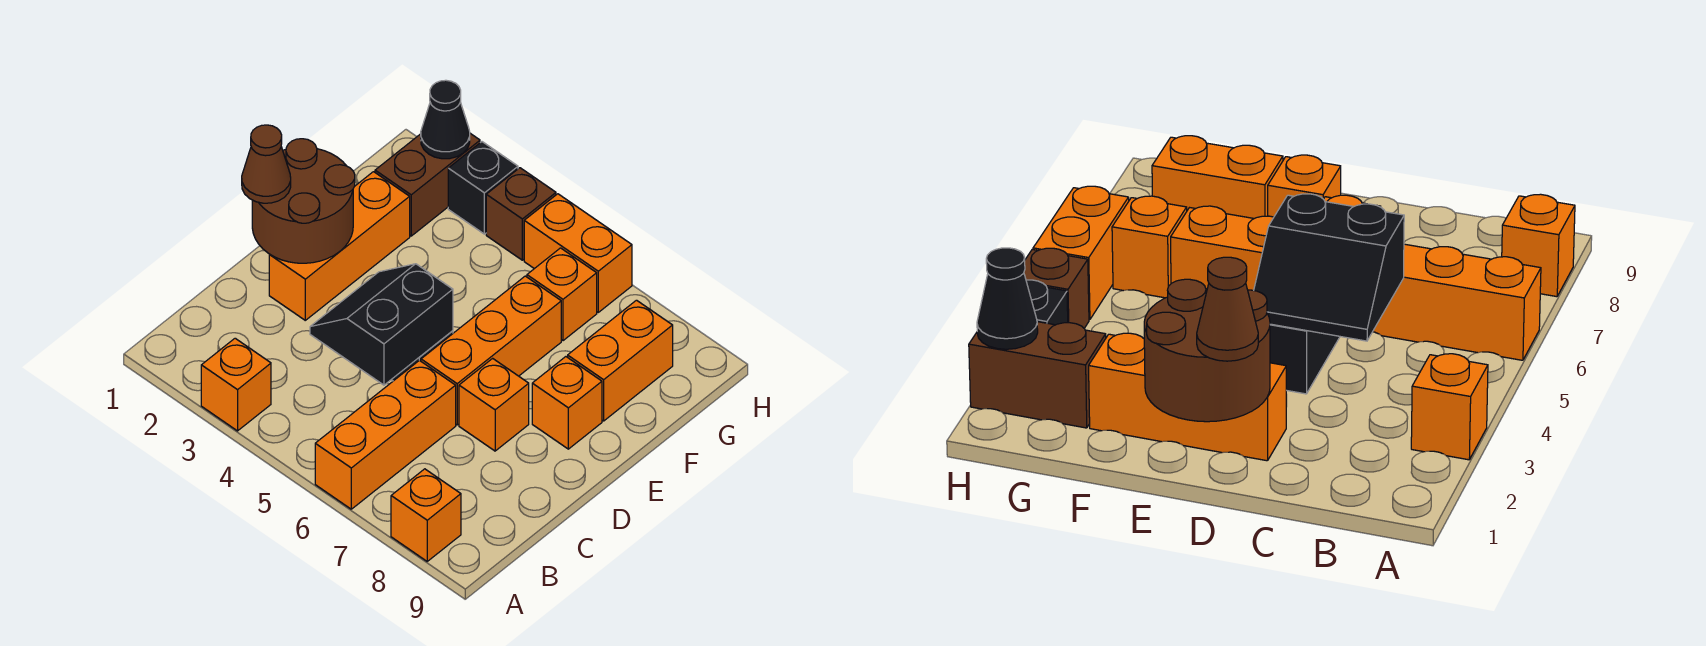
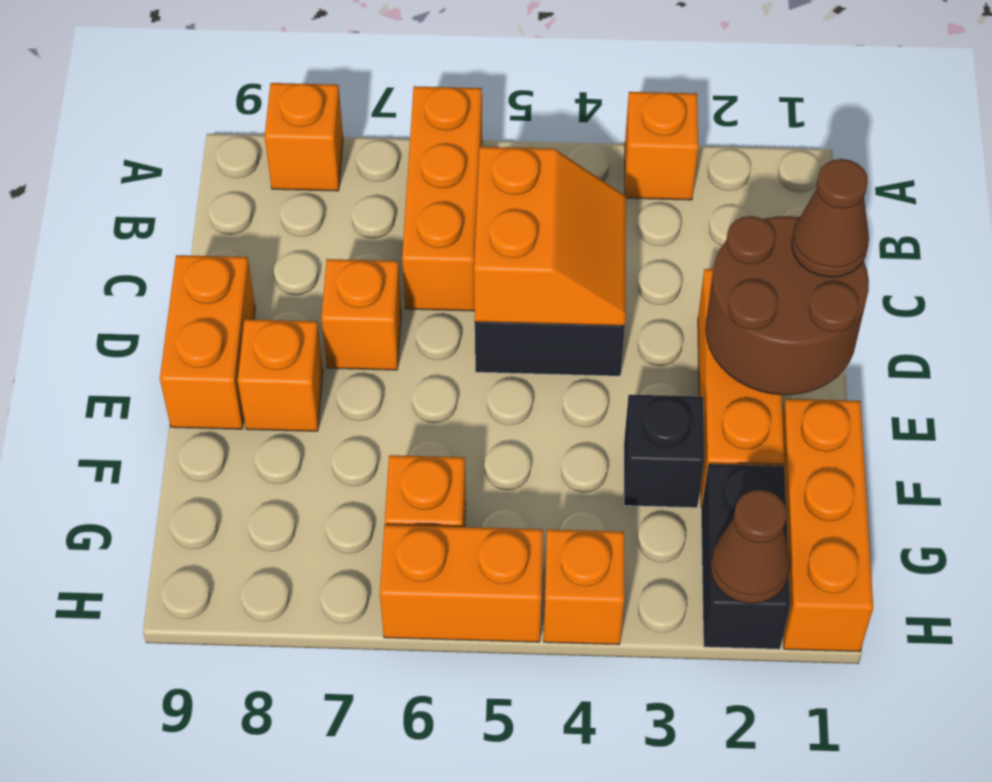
black 2x2 slope [310,264,453,385] -> orange 2x2 slope [474,147,626,326]
orange 1x3 brick [421,276,561,425] -> orange 1x3 brick moved to [782,399,873,652]
orange 1x2 brick [568,300,673,421] -> orange 1x2 brick moved to [160,255,255,429]
brown 1x2 brick [375,133,480,236] -> black 1x2 brick [701,464,790,649]
black 1x1 cone [421,80,470,159] -> brown 1x1 cone [711,490,791,604]
black 1x1 brick [448,142,518,234] -> black 1x1 brick moved to [624,395,704,508]
brown 1x1 brick [486,168,556,260] -> orange 1x1 brick [544,529,624,645]

